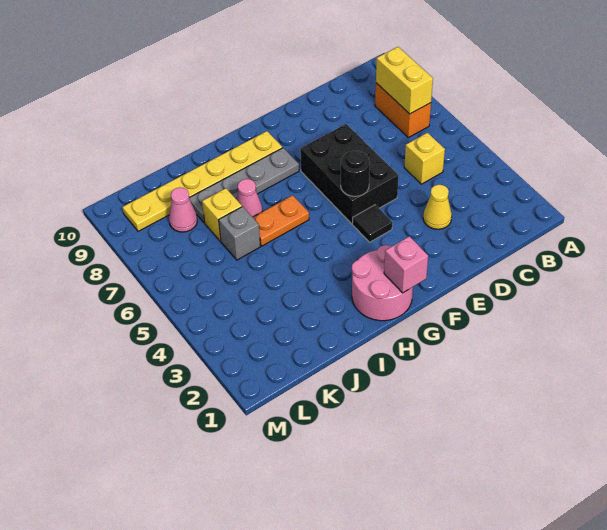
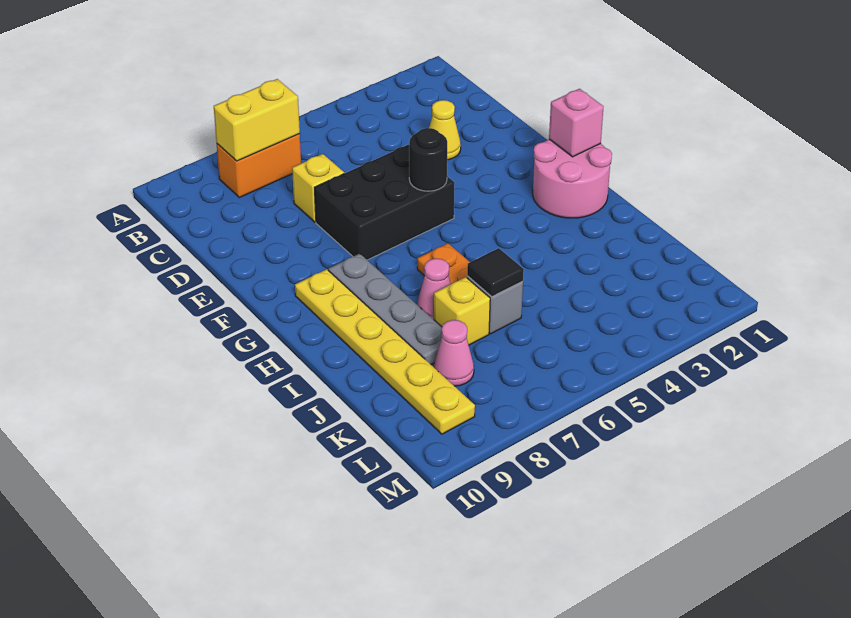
yellow 1x1 brick [404,133,445,184] -> yellow 1x1 brick moved to [292,154,344,222]
black 1x1 tile [352,205,392,242] -> black 1x1 tile moved to [467,248,524,297]

